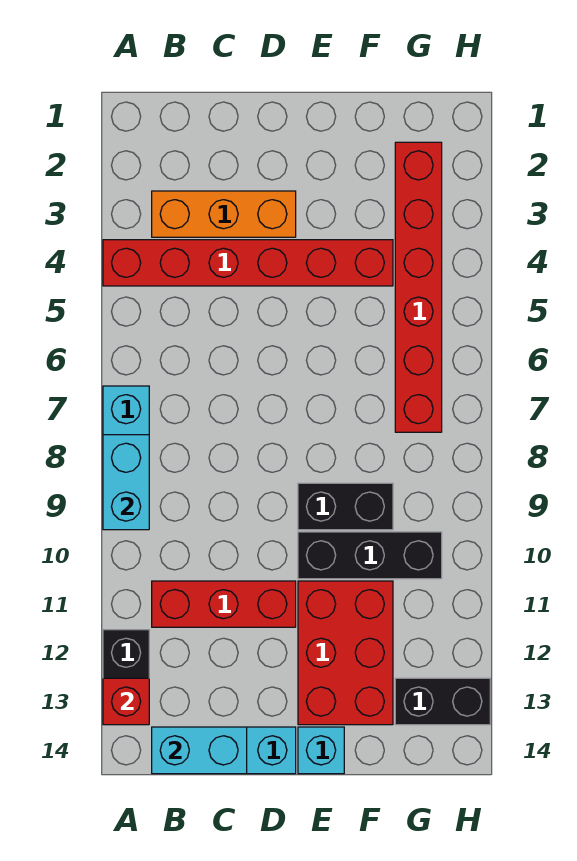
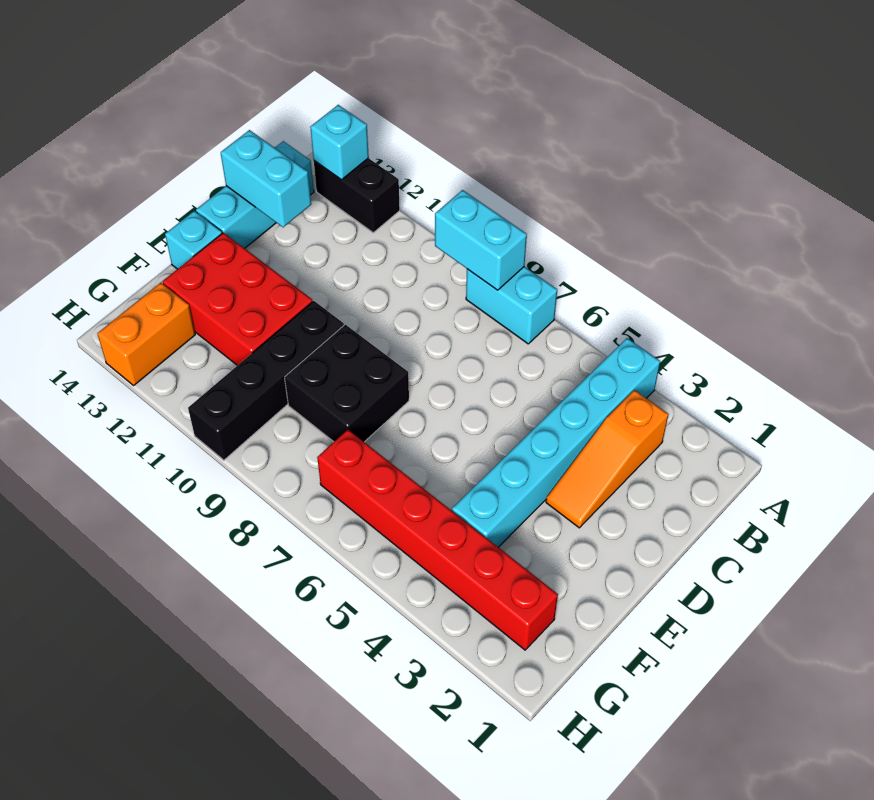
red 1x6 brick [103,240,393,286] -> cyan 1x6 brick [452,338,660,547]
red 1x1 brick [103,678,149,725] -> cyan 1x1 brick [310,105,369,180]
orange 1x3 brick [152,191,296,237] -> orange 1x3 slope [546,390,668,528]
red 1x3 brick [152,581,296,627] -> none
cyan 1x2 brick [152,727,247,774] -> cyan 1x2 brick turned to [221,130,311,227]
black 1x2 brick [298,483,393,530] -> black 2x2 brick [285,324,409,442]
black 1x3 brick [298,532,442,579] -> black 1x4 brick [188,301,344,460]
black 1x2 brick [395,678,490,725] -> orange 1x2 brick [97,283,195,385]

